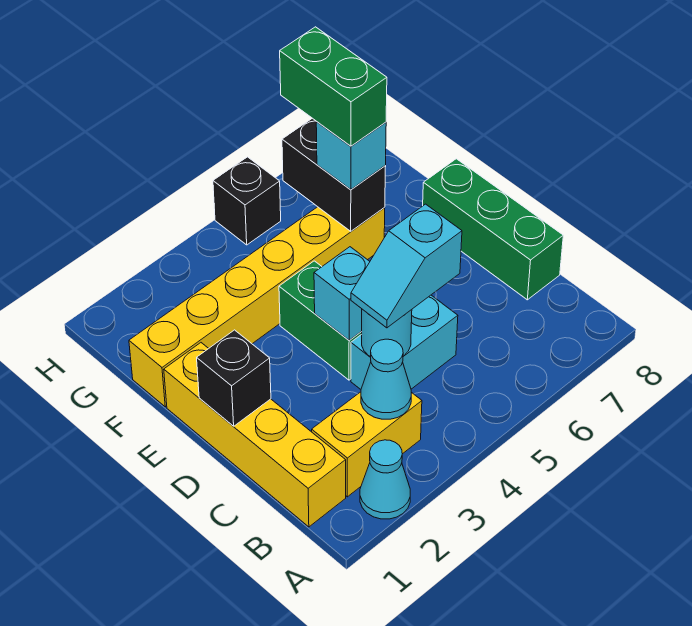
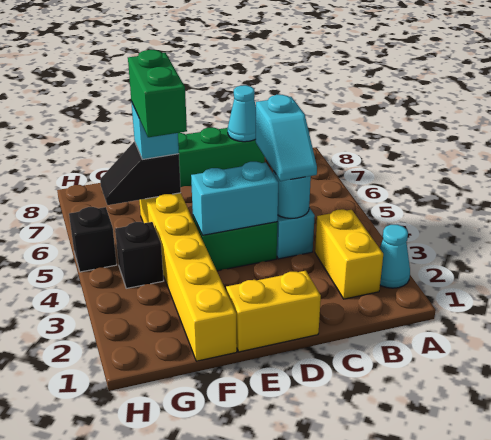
yellow 1x4 brick [164,343,346,527] -> yellow 1x2 brick [226,271,321,352]
cyan 1x1 cone [361,339,411,419] -> cyan 1x1 cone moved to [228,85,256,142]
black 1x1 brick [197,330,271,426] -> black 1x1 brick moved to [115,222,164,288]
cyan 1x1 brick [314,247,370,340] -> cyan 1x2 brick [191,162,278,235]
black 1x2 brick [282,118,386,231] -> black 1x2 slope [100,142,181,205]
green 1x2 brick [280,27,387,146] -> green 1x2 brick turned to [128,50,187,137]

